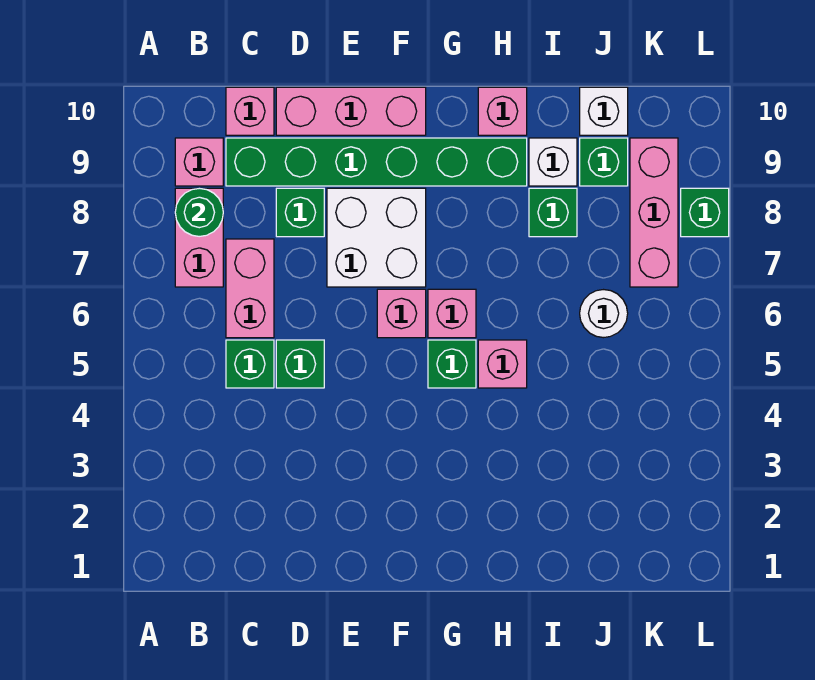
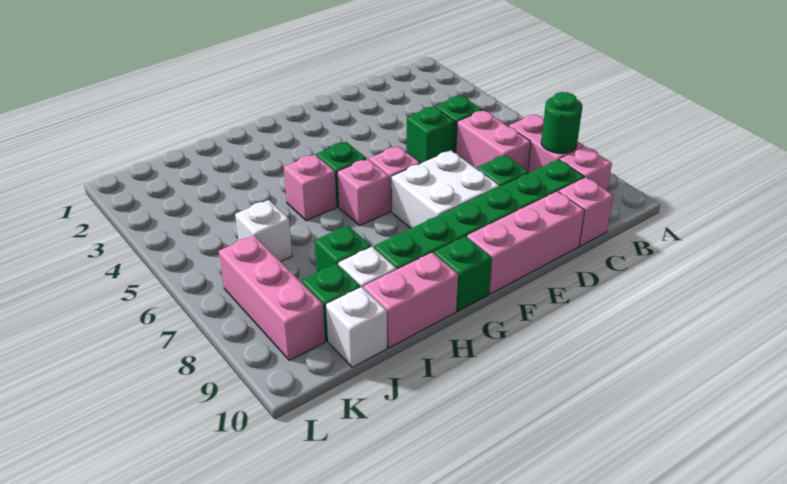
pink 1x1 brick [478,87,527,135] -> pink 1x2 brick [363,253,458,348]
white 1x1 round brick [580,290,628,338] -> white 1x1 brick [235,200,292,262]
green 1x1 brick [681,188,729,237] -> green 1x1 brick moved to [434,236,492,311]

